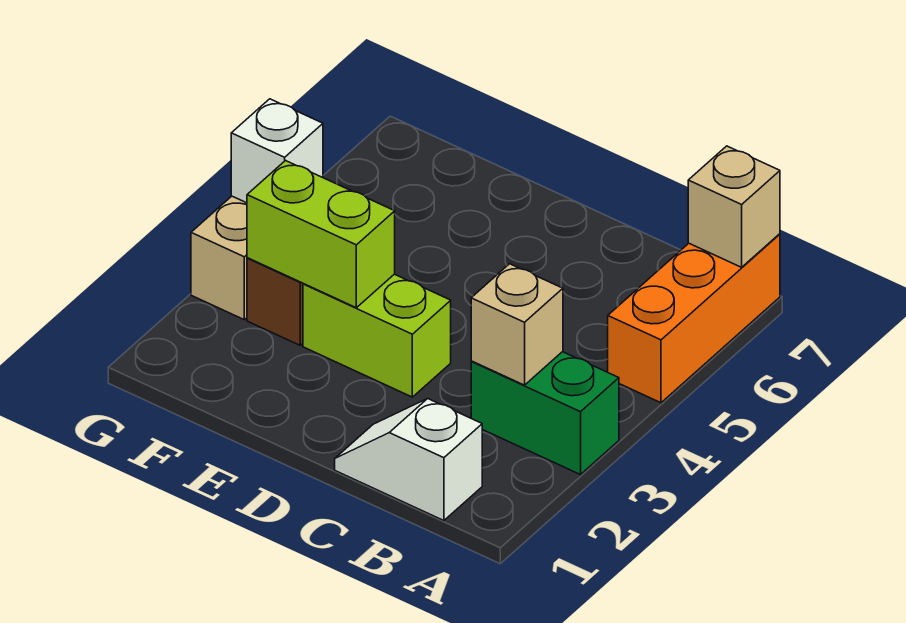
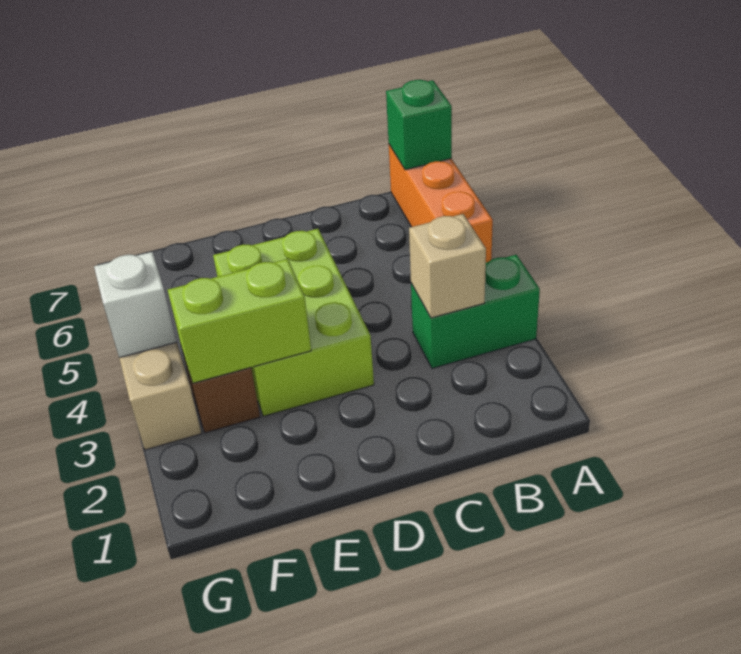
tan 1x1 brick [688,146,780,267] -> green 1x1 brick [386,80,452,170]
white 1x2 slope [335,399,482,521] -> none
lime 1x2 brick [303,274,451,397] -> lime 2x3 brick [213,229,374,416]

